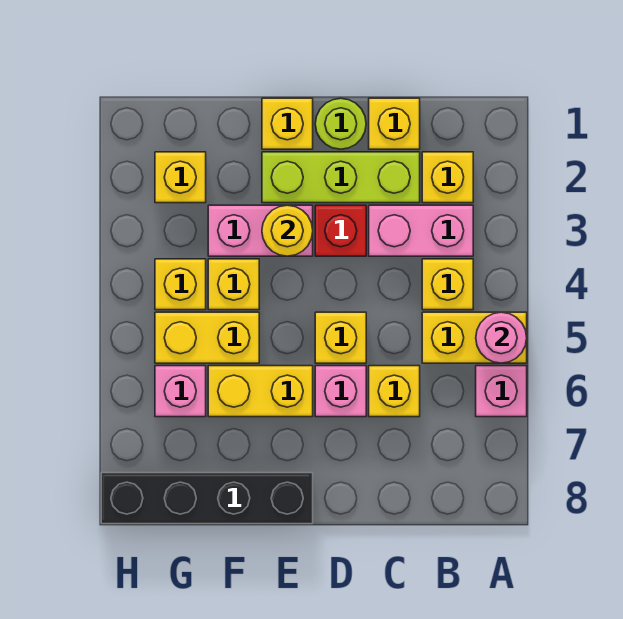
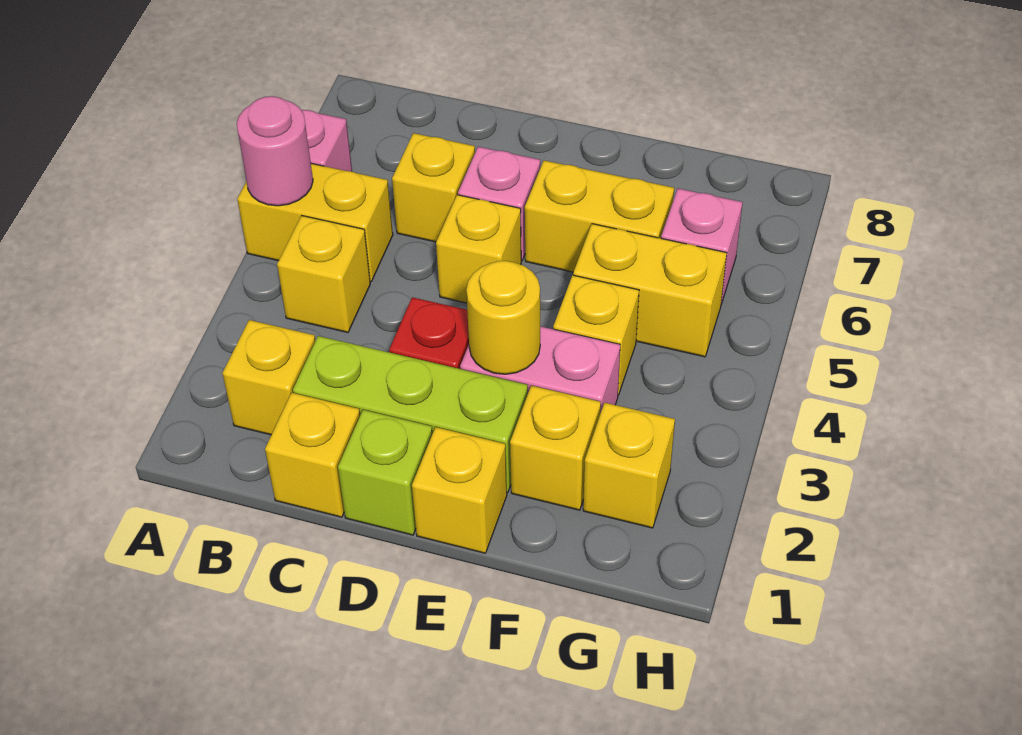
pink 1x2 brick [369,205,473,256] -> none
lime 1x1 round brick [315,98,366,149] -> lime 1x1 brick [338,410,432,535]
black 1x4 brick [101,473,313,524] -> none
yellow 1x1 brick [155,259,206,310] -> yellow 1x1 brick moved to [510,386,601,510]

